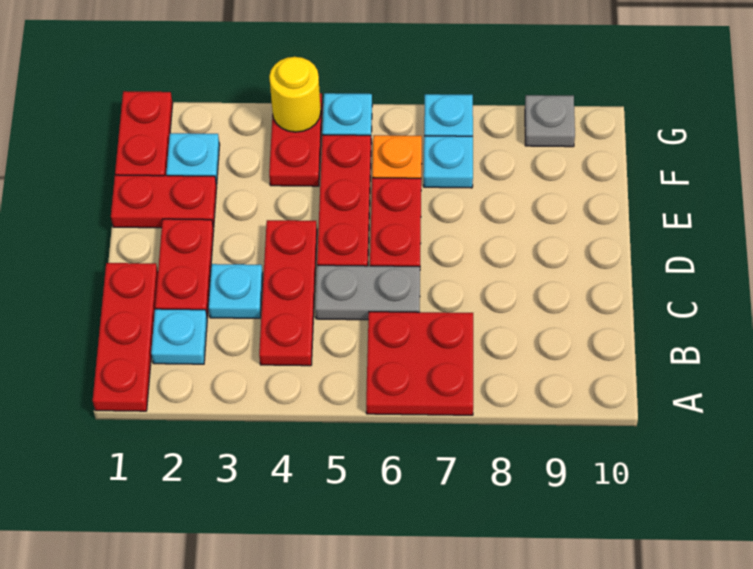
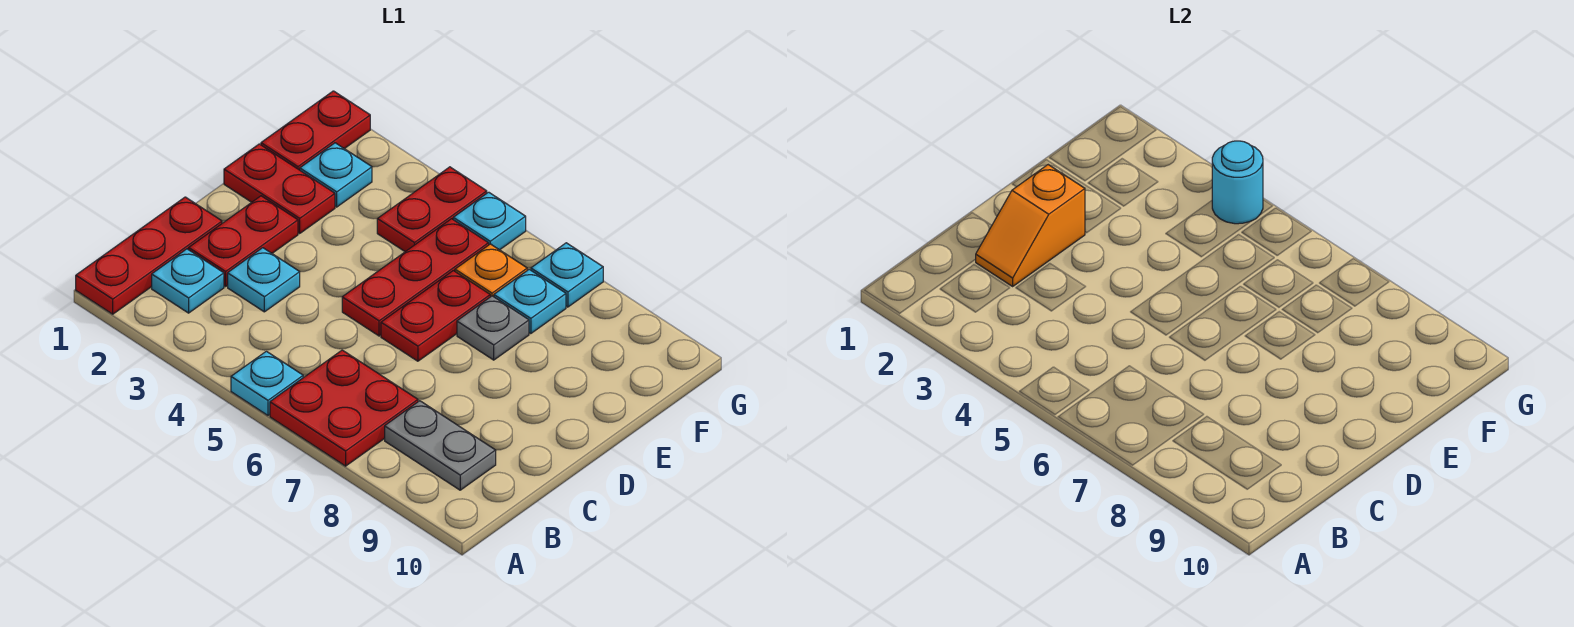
none -> cyan 1x1 plate [231,351,303,415]
red 1x3 plate [259,220,317,366] -> none
none -> orange 1x2 slope [976,165,1085,286]
grey 1x2 plate [315,265,420,320] -> grey 1x2 plate moved to [385,401,496,490]
yellow 1x1 round brick [269,57,321,132] -> cyan 1x1 round brick [1212,141,1263,224]
grey 1x1 plate [525,95,575,147] -> grey 1x1 plate moved to [457,296,529,360]

